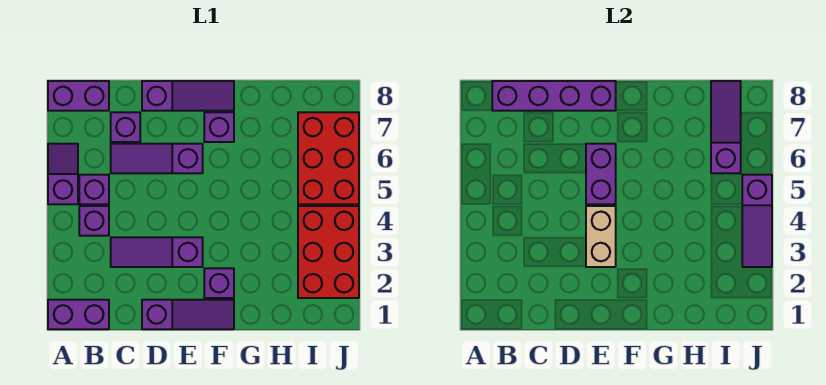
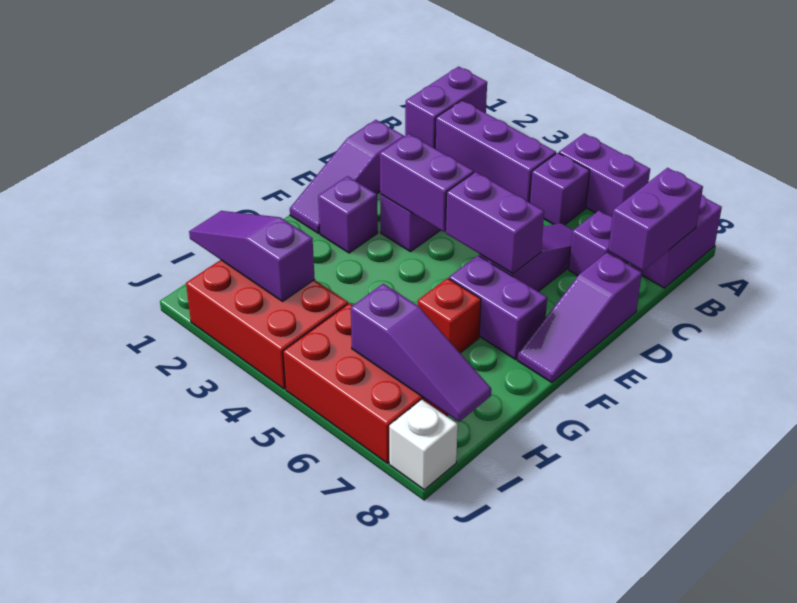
purple 1x2 slope [48,144,78,204] -> purple 1x2 brick [559,134,650,216]
purple 1x1 brick [79,206,109,236] -> purple 1x3 brick [435,100,556,202]
purple 1x4 brick [492,81,616,111] -> purple 1x2 brick [608,168,703,271]
tan 1x2 brick [586,206,616,267] -> purple 1x2 brick [380,134,474,232]
purple 1x1 brick [204,112,234,142] -> purple 1x2 brick [449,256,547,359]
none -> red 1x1 brick [418,278,481,353]
purple 1x3 slope [742,175,772,267] -> purple 1x3 slope moved to [189,211,315,301]
none -> white 1x1 brick [389,400,458,490]

